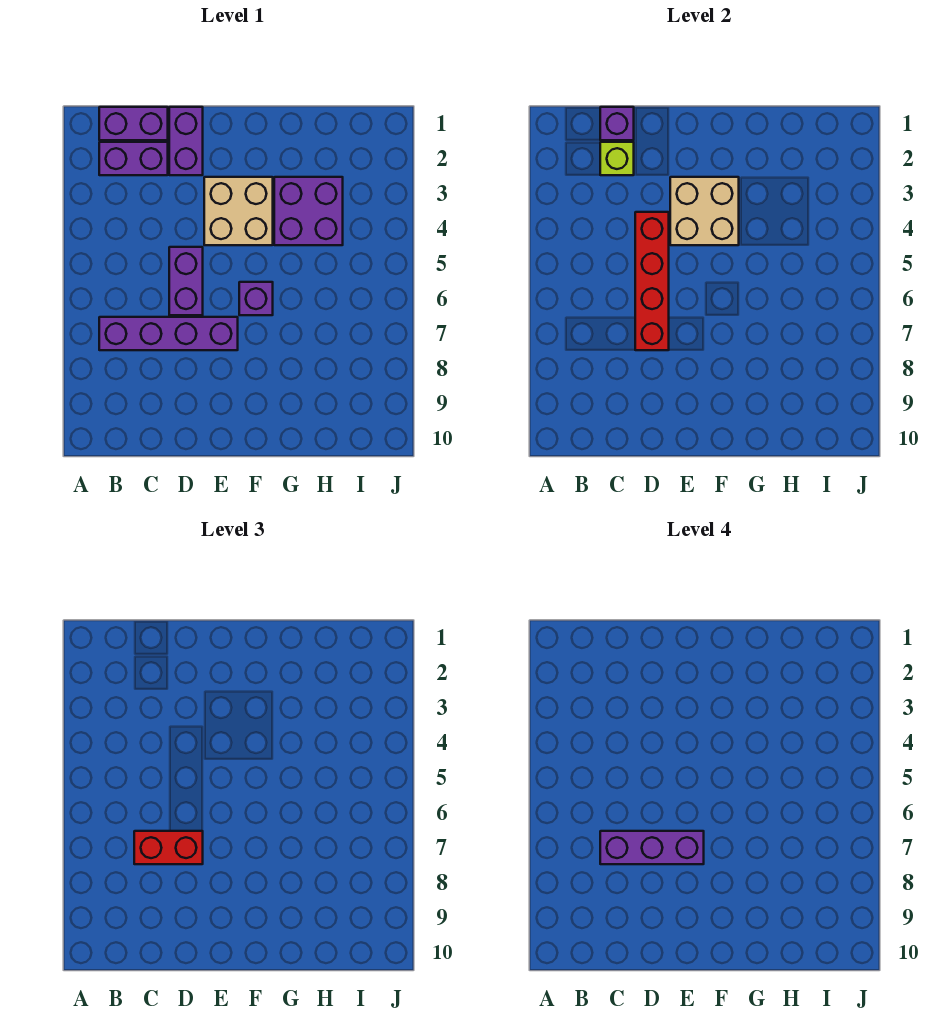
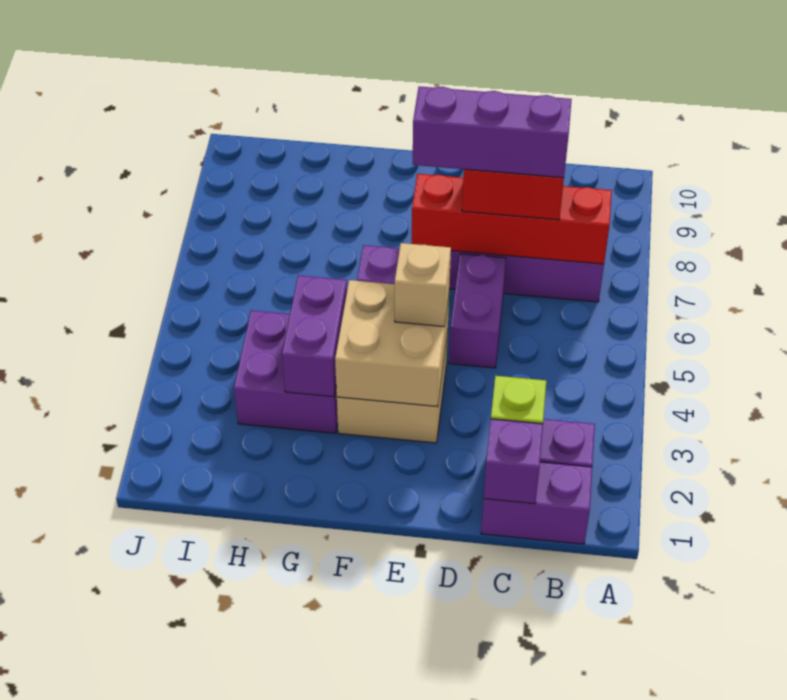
purple 1x2 brick [169,107,203,175] -> purple 1x2 brick moved to [282,276,347,397]
red 1x4 brick [635,212,669,350] -> red 1x4 brick turned to [412,174,612,264]
none -> tan 1x1 brick [395,243,451,327]

